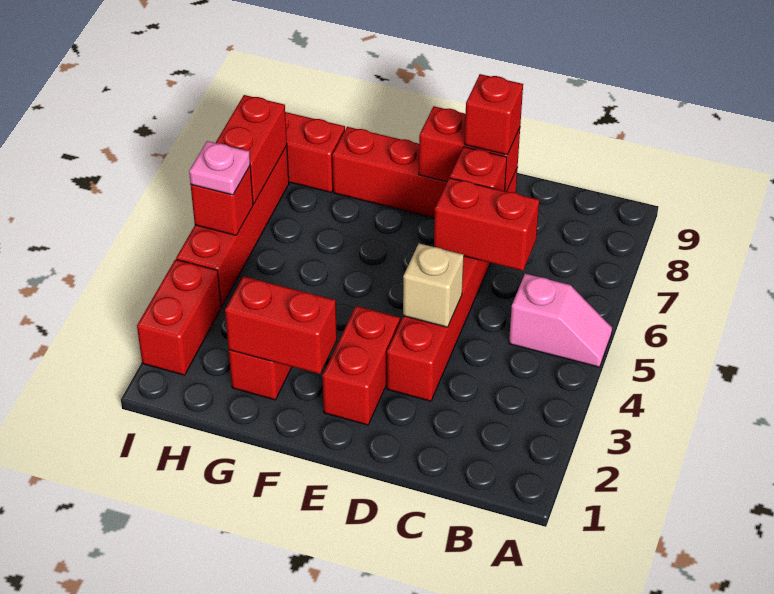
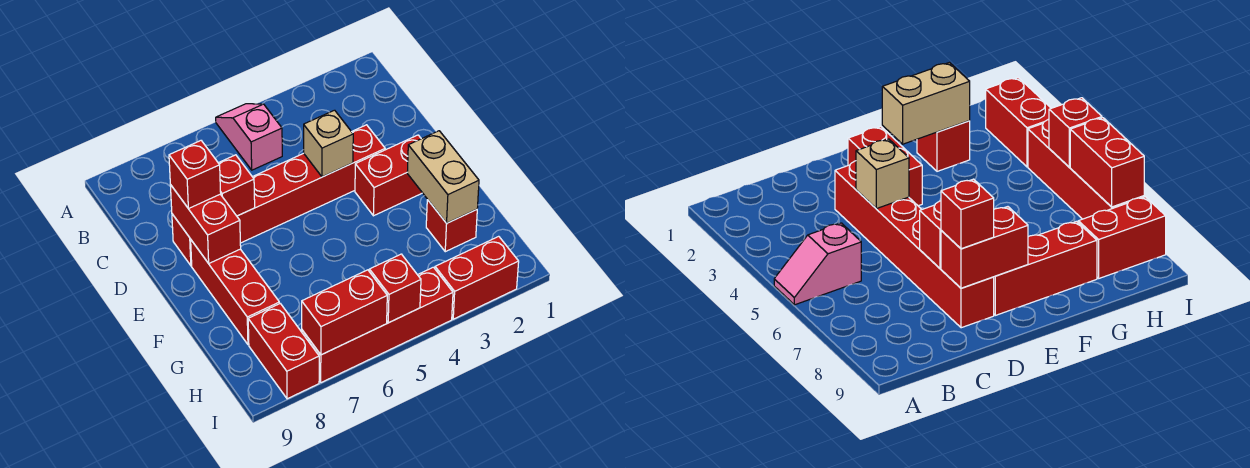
red 1x2 brick [434,178,539,271] -> none
red 1x2 brick [225,276,337,374] -> tan 1x2 brick [407,131,479,223]
pink 1x1 plate [189,141,250,195] -> none

